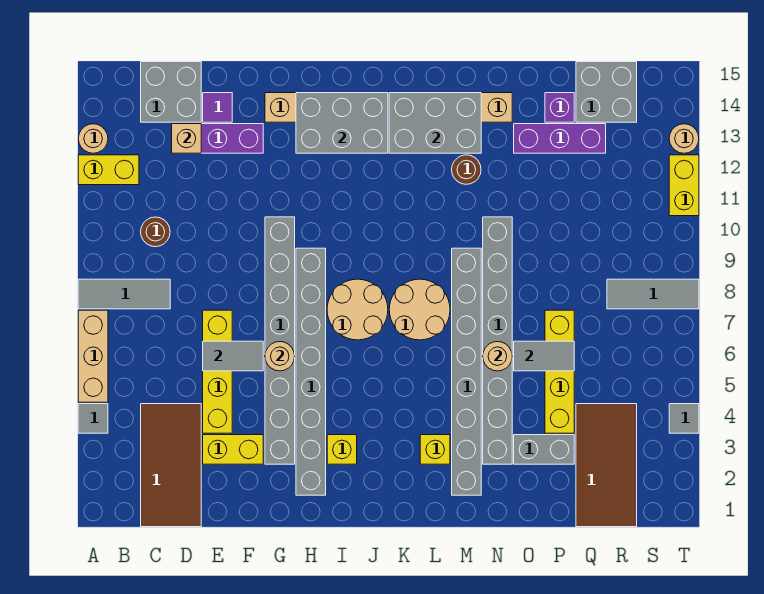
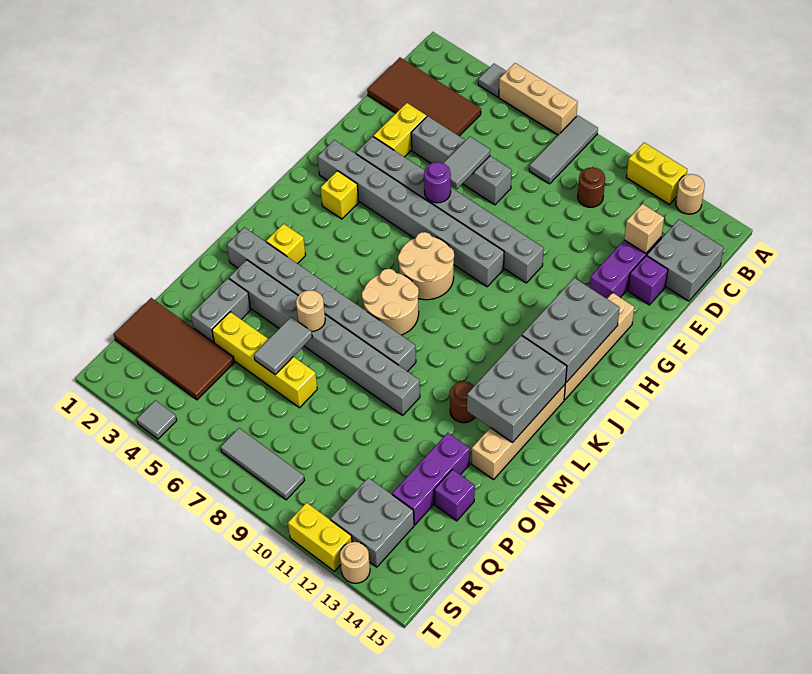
yellow 1x2 brick [78,155,139,185] -> yellow 1x2 brick turned to [627,143,687,204]
yellow 1x4 brick [203,310,232,433] -> grey 1x4 brick [411,116,512,205]
purple 1x1 tile [203,93,232,122] -> purple 1x1 brick [628,256,668,305]
tan 1x1 round brick [265,342,295,371] -> purple 1x1 round brick [424,162,451,203]
grey 2x2 brick [576,62,637,122] -> grey 2x2 brick moved to [330,478,414,567]
grey 1x3 tile [607,279,699,309] -> grey 1x3 tile turned to [221,428,305,500]

